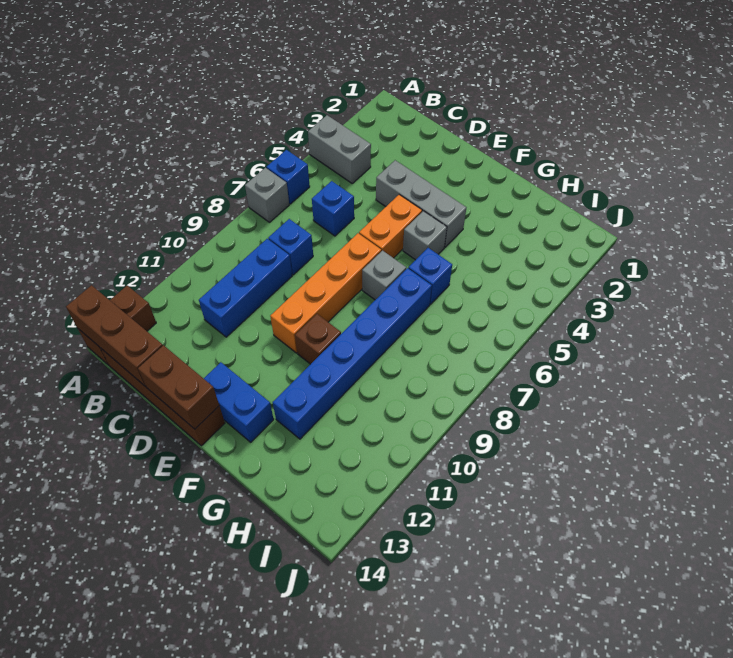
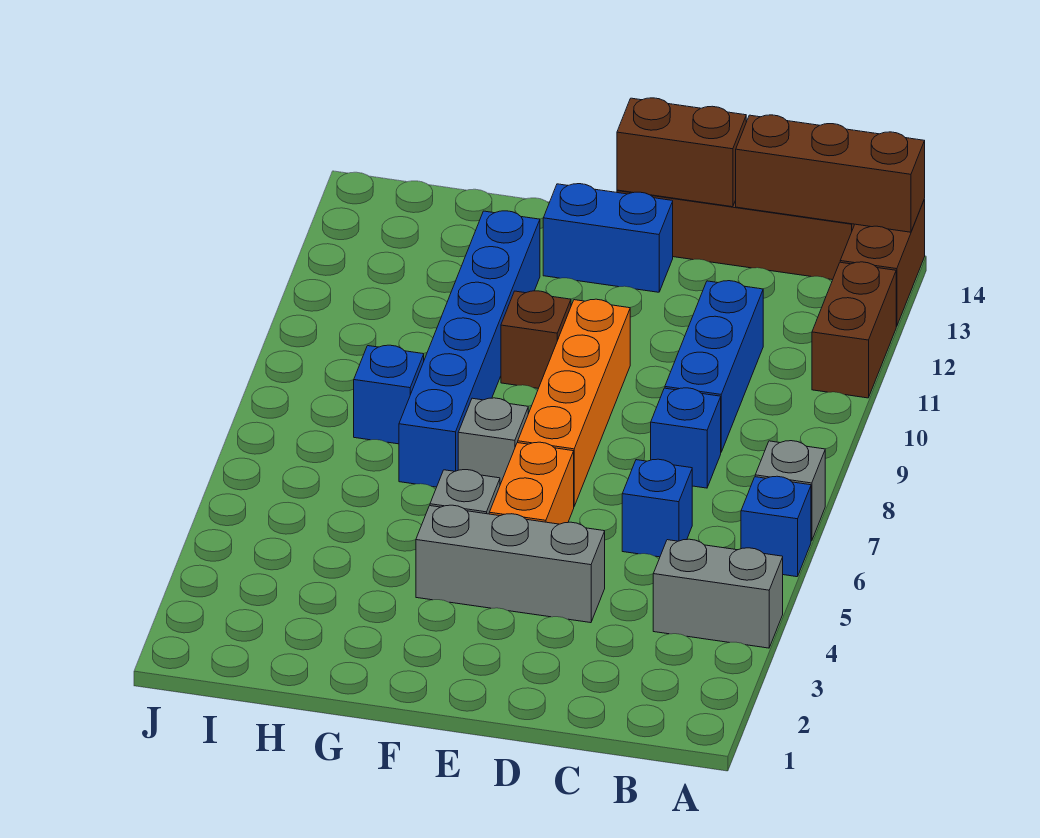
none -> brown 1x2 brick [812,262,896,398]
blue 1x1 brick [408,248,452,304] -> blue 1x1 brick moved to [354,345,424,444]

